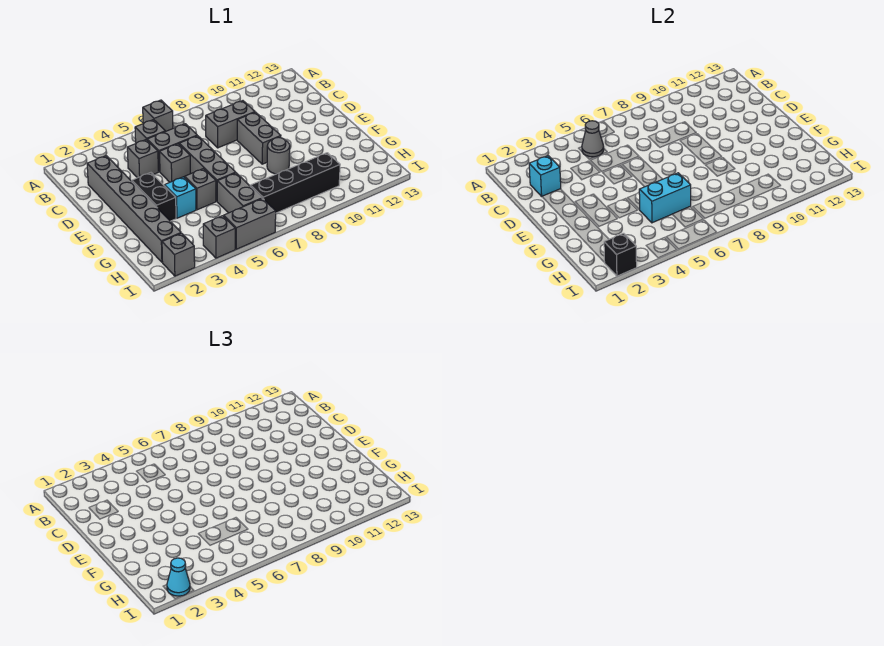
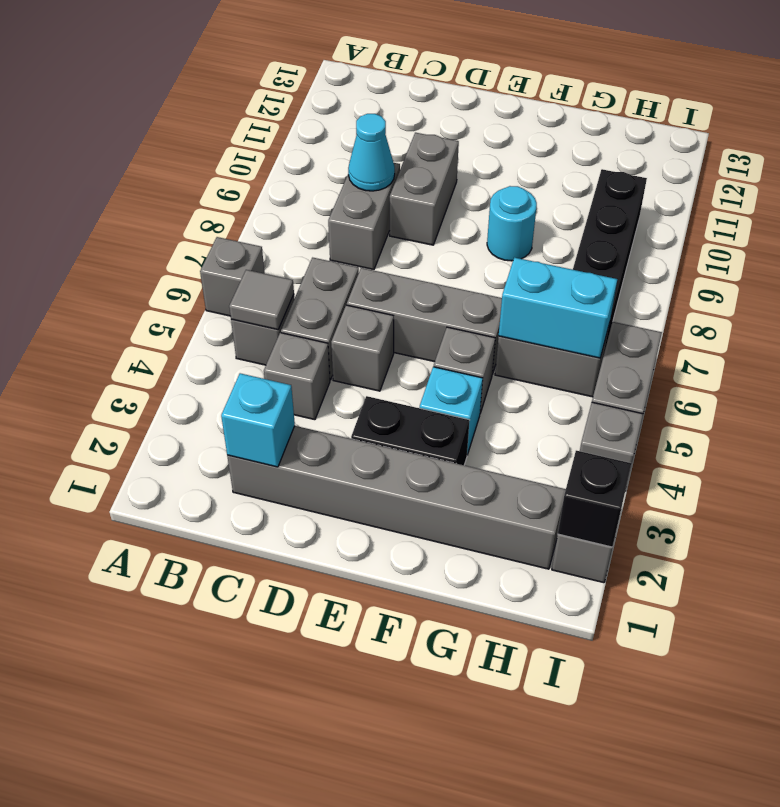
grey 1x1 cone [582,121,604,157] -> grey 1x1 tile [229,270,294,330]
grey 1x2 brick [237,112,281,164] -> grey 1x2 brick turned to [390,133,459,245]
grey 1x1 round brick [267,137,290,174] -> cyan 1x1 round brick [487,186,537,261]
cyan 1x2 brick [639,173,691,223] -> cyan 1x2 brick turned to [499,257,617,358]
cyan 1x1 cone [167,558,190,596] -> cyan 1x1 cone moved to [348,114,395,191]

